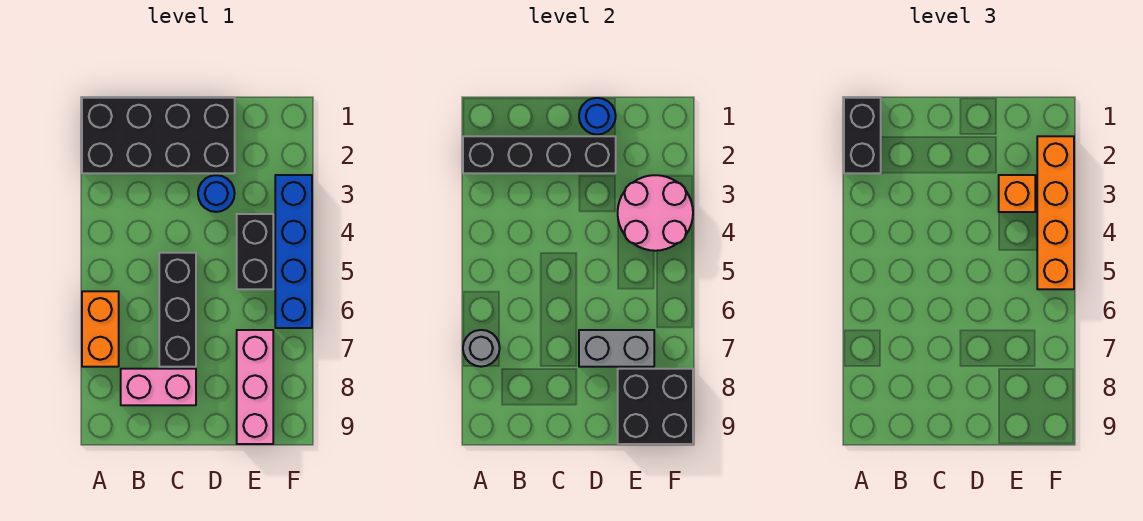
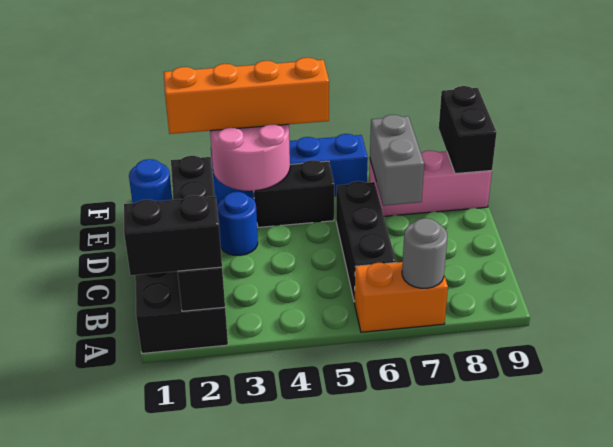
pink 1x2 brick [121,369,196,405] -> none
black 1x3 brick [159,253,196,367] -> black 1x3 brick turned to [336,181,396,301]
orange 1x1 brick [999,175,1035,212] -> none
black 2x2 brick [618,369,693,444] -> black 1x2 brick [439,86,497,174]

